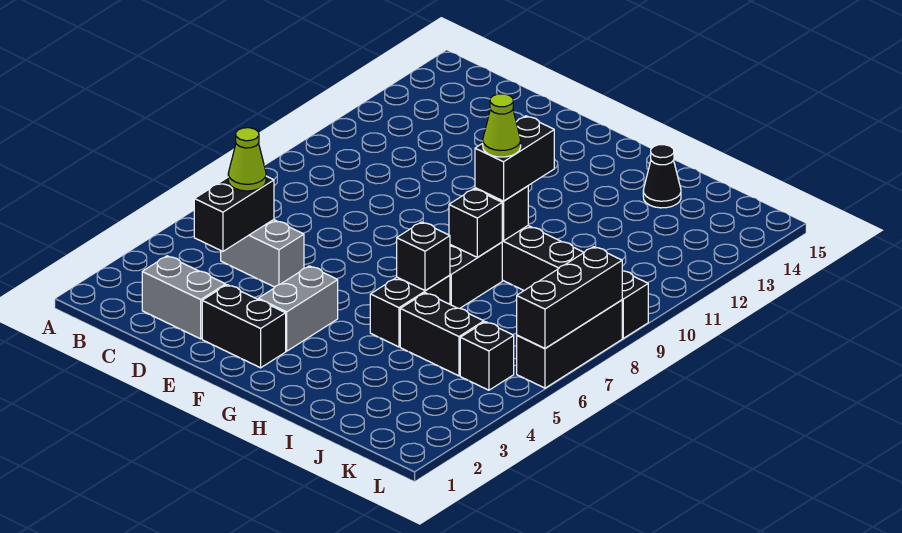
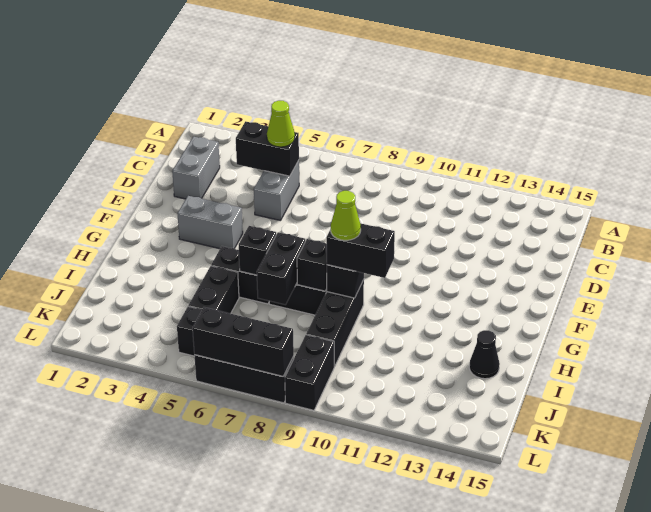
black 1x2 brick [202,285,286,368] -> black 1x2 brick moved to [257,232,305,305]

